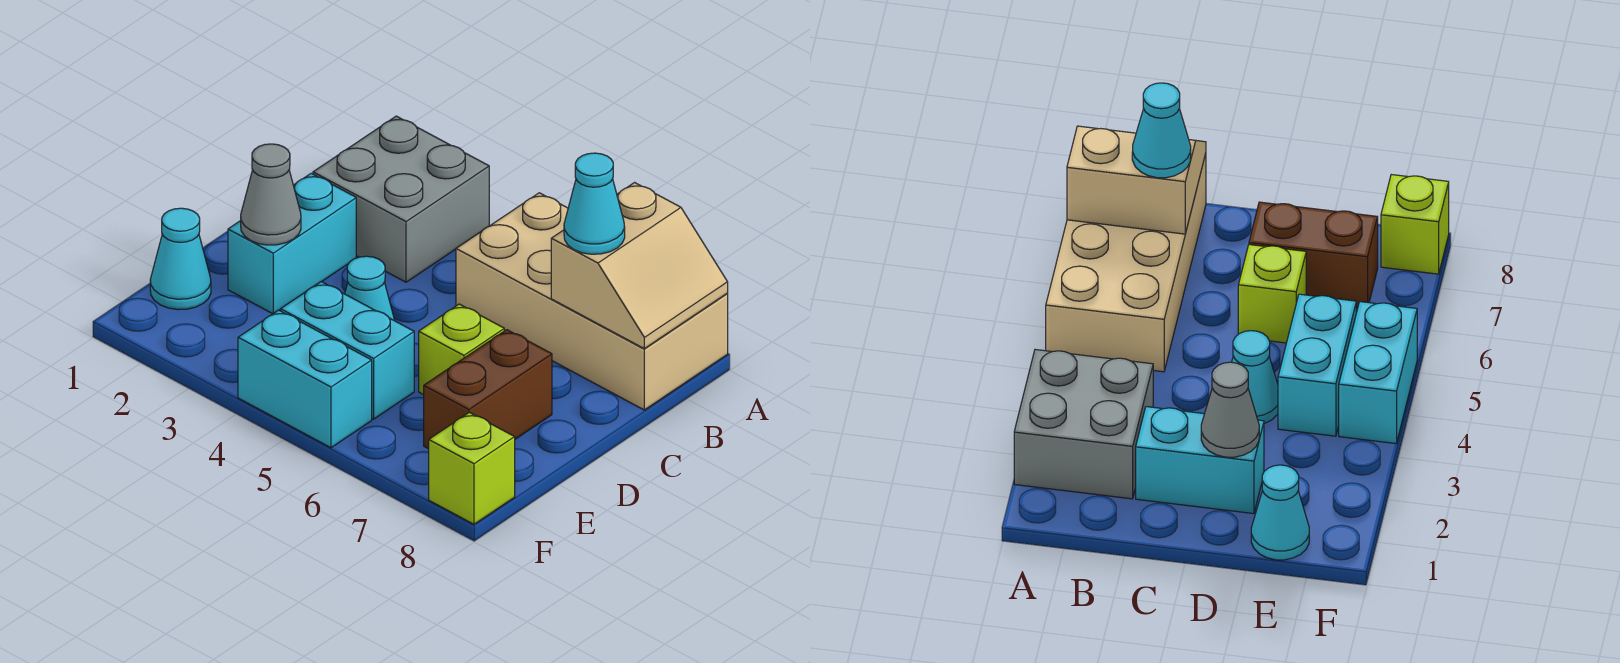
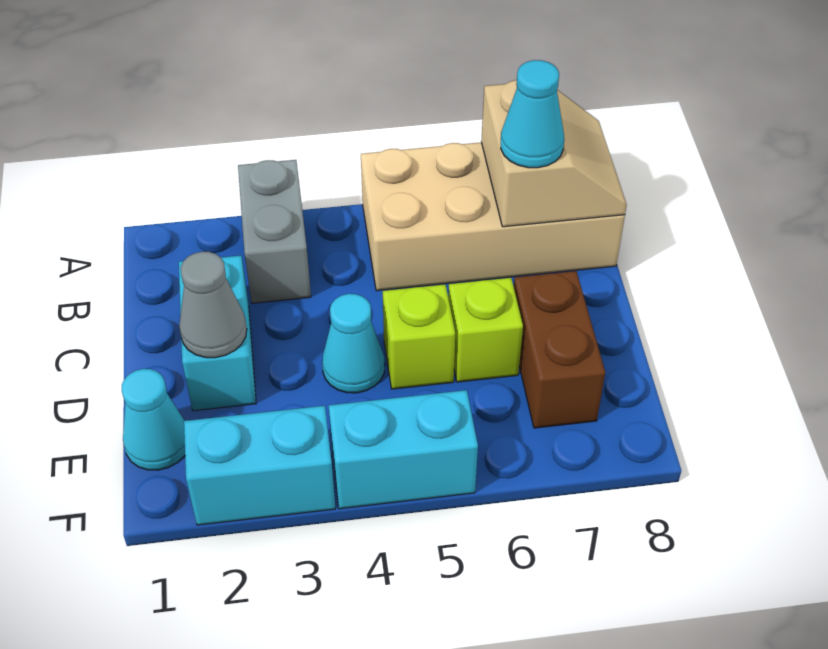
grey 2x2 brick [313,116,489,282] -> grey 1x2 brick [238,160,311,303]
cyan 1x2 brick [281,282,414,419] -> cyan 1x2 brick moved to [184,406,335,525]
lime 1x1 brick [429,412,515,524] -> lime 1x1 brick moved to [383,284,455,389]

